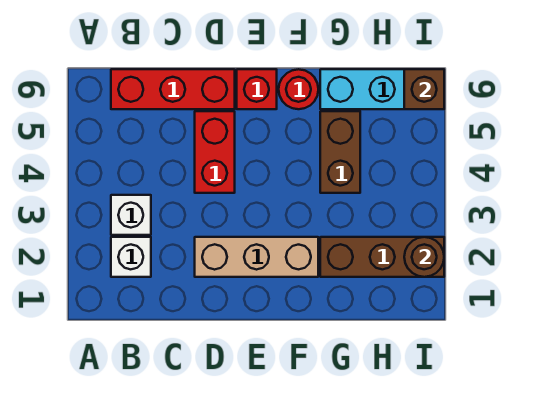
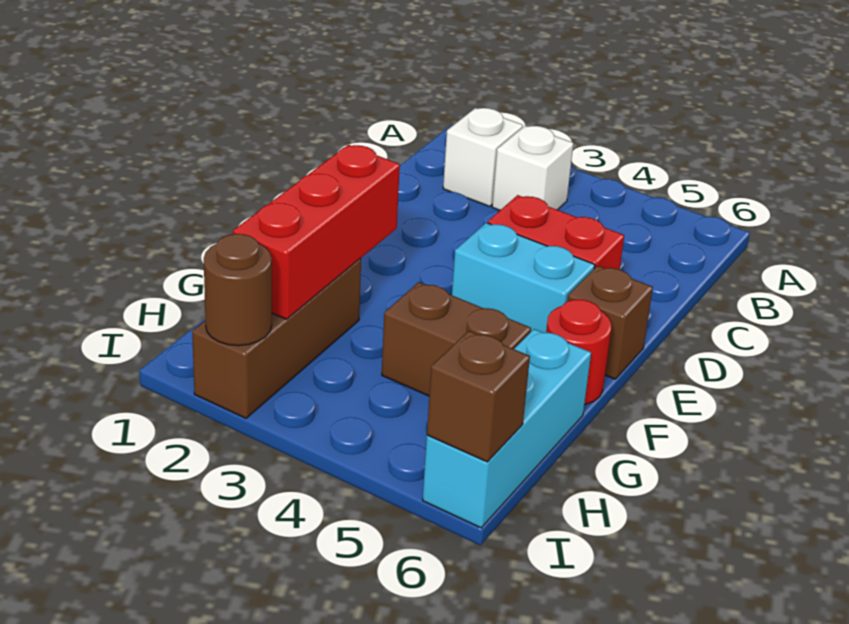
red 1x3 brick [111,69,235,109] -> red 1x3 brick moved to [233,145,400,319]
tan 1x3 brick [195,237,318,277] -> none
none -> cyan 1x2 brick [452,223,595,333]
red 1x1 brick [237,69,277,109] -> brown 1x1 brick [567,266,653,379]

